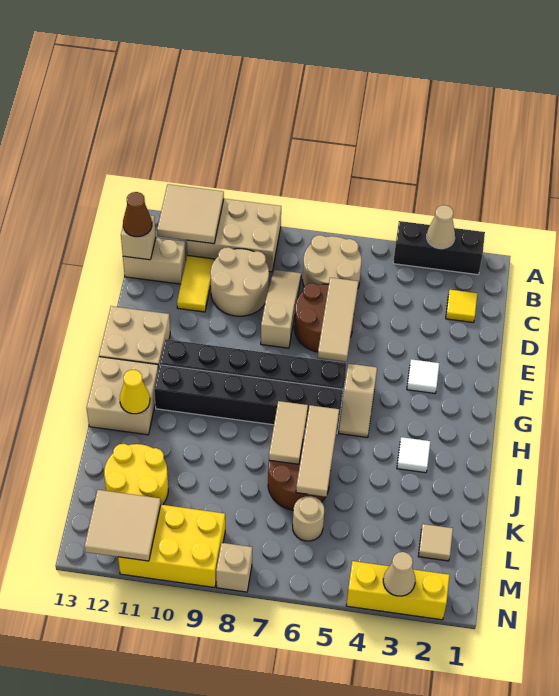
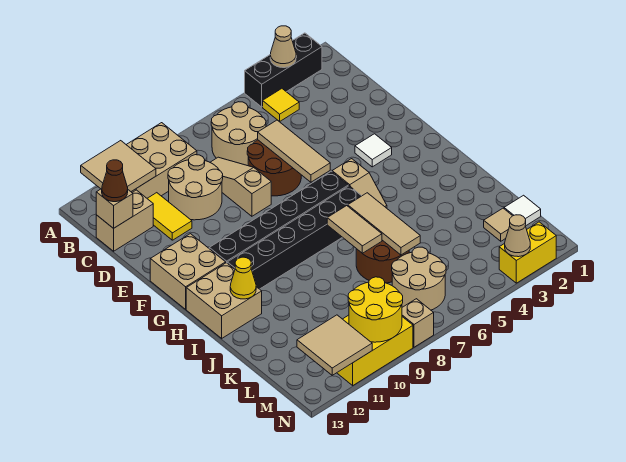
yellow 1x1 tile [446,290,477,323] -> yellow 1x1 tile moved to [263,89,299,122]
white 1x1 tile [397,437,430,473] -> white 1x1 tile moved to [504,195,541,226]
yellow 2x2 round brick [104,444,168,505] -> yellow 2x2 round brick moved to [348,277,403,342]
tan 1x1 round brick [293,496,324,541] -> tan 2x2 round brick [392,247,446,310]
yellow 1x3 brick [346,561,449,620] -> yellow 1x2 brick [499,222,556,283]

